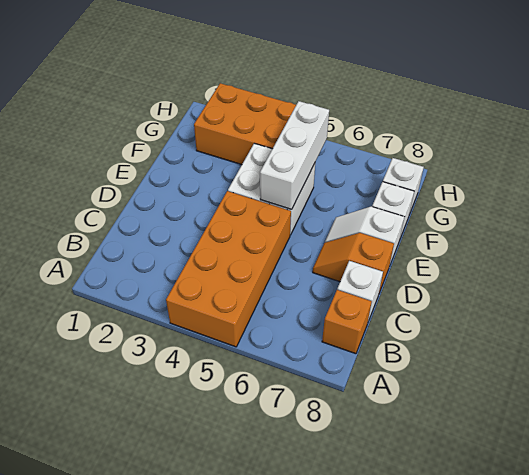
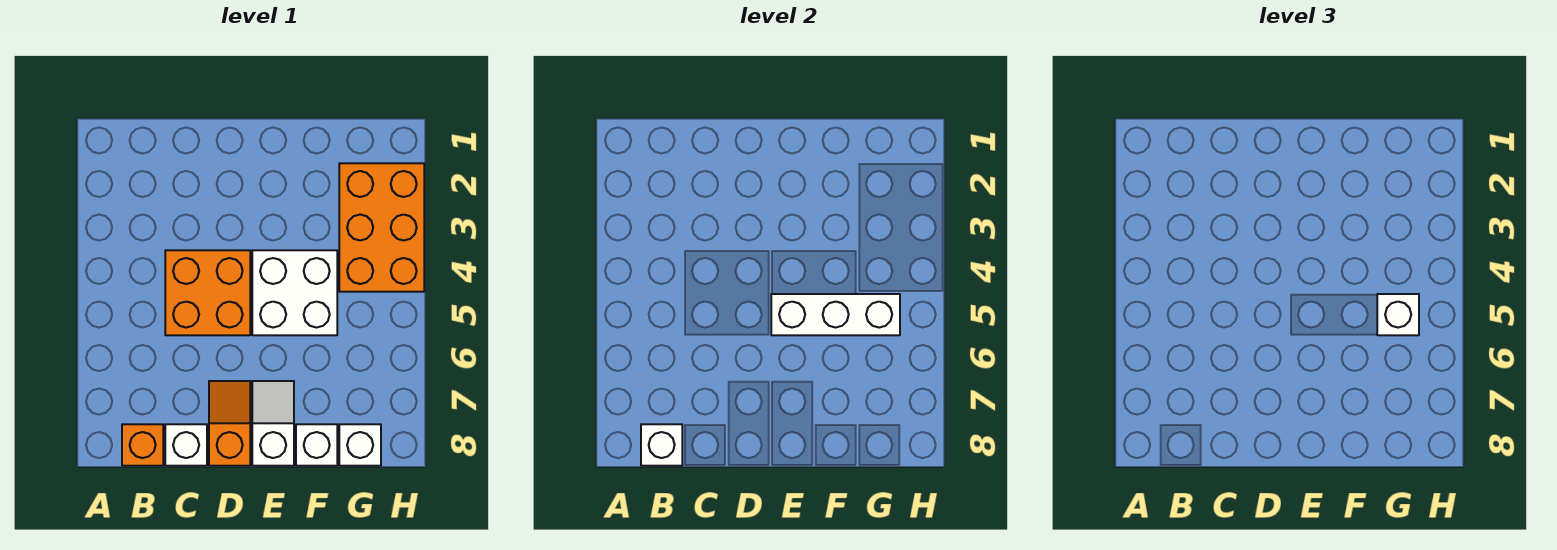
orange 2x4 brick [166,191,291,347] -> orange 2x2 brick [165,250,250,335]
none -> white 1x1 brick [641,424,682,466]
none -> white 1x1 brick [1377,294,1419,335]

